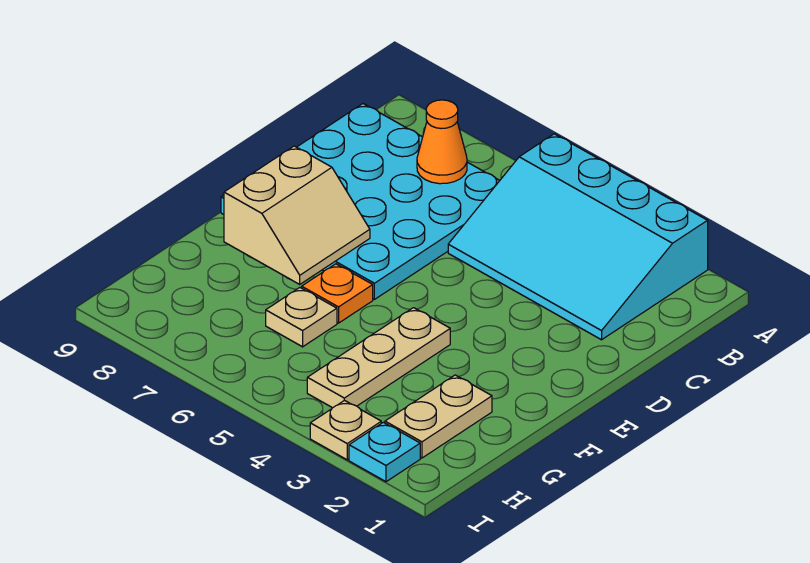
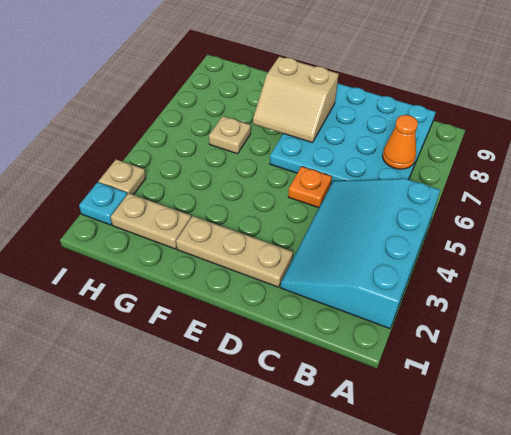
tan 1x3 plate [307,308,450,408] -> tan 1x3 plate moved to [176,216,293,287]
orange 1x1 plate [302,264,373,323] -> orange 1x1 plate moved to [288,166,332,208]

